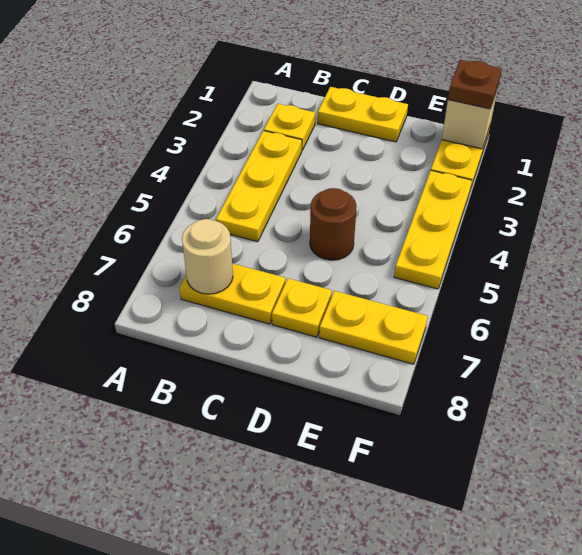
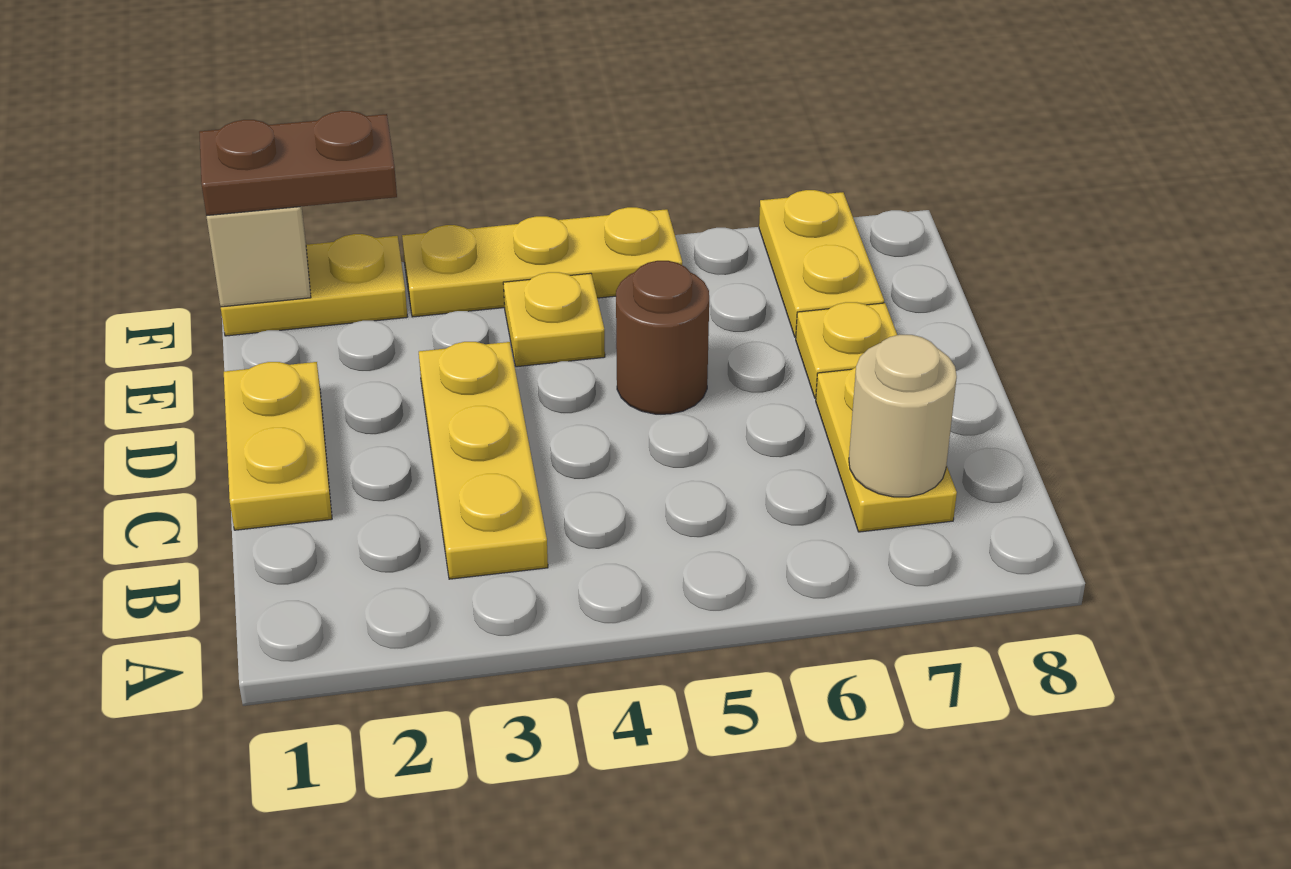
yellow 1x1 plate [264,104,315,150] -> yellow 1x1 plate moved to [503,272,605,367]
yellow 1x3 plate [216,131,302,242] -> yellow 1x3 plate turned to [419,342,548,579]
brown 1x1 plate [448,60,502,109] -> brown 1x2 plate [199,111,397,216]

